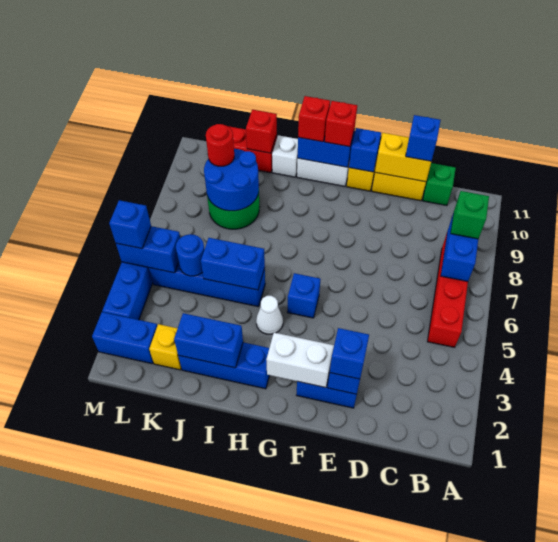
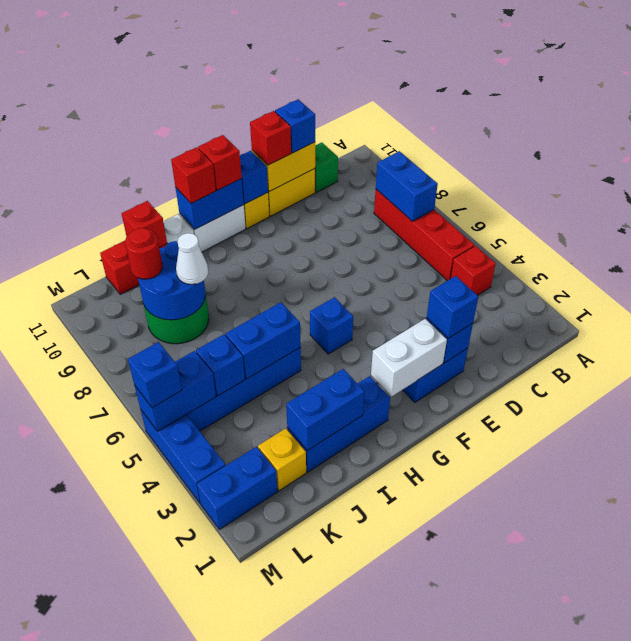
none -> red 1x1 brick [450,246,496,295]
green 1x1 brick [451,191,489,239] -> none
none -> red 1x1 brick [250,111,291,165]
white 1x1 cone [256,296,283,334] -> white 1x1 cone moved to [176,233,208,284]
blue 1x1 round brick [176,234,205,276] -> blue 1x1 brick [196,334,245,396]

